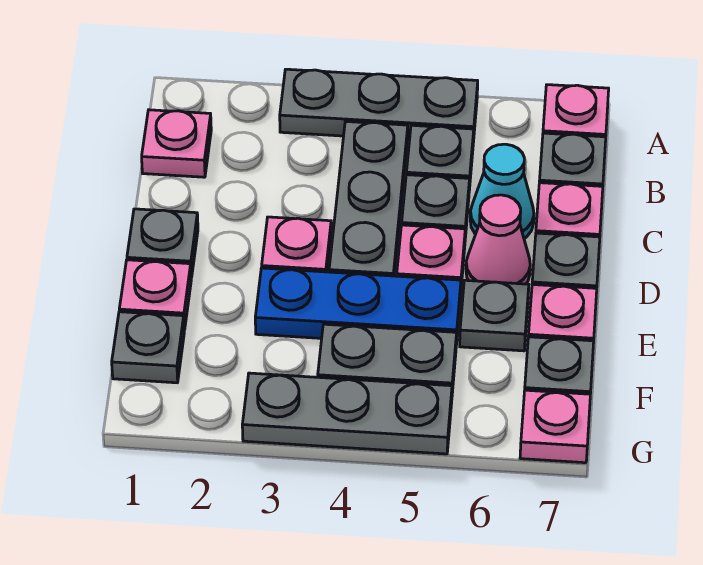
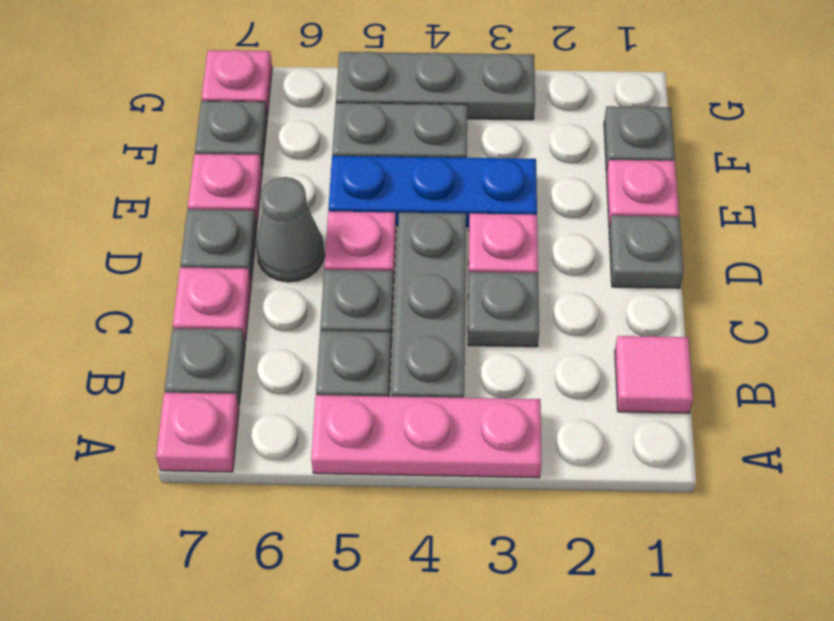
grey 1x3 plate [280,69,478,142] -> pink 1x3 plate [311,395,542,478]
pink 1x1 plate [142,110,211,177] -> pink 1x1 tile [615,336,693,413]
cyan 1x1 cone [470,144,534,238] -> none
pink 1x1 cone [466,195,530,284] -> grey 1x1 cone [256,177,324,282]
grey 1x1 plate [460,280,529,351] -> grey 1x1 plate moved to [468,272,539,347]

